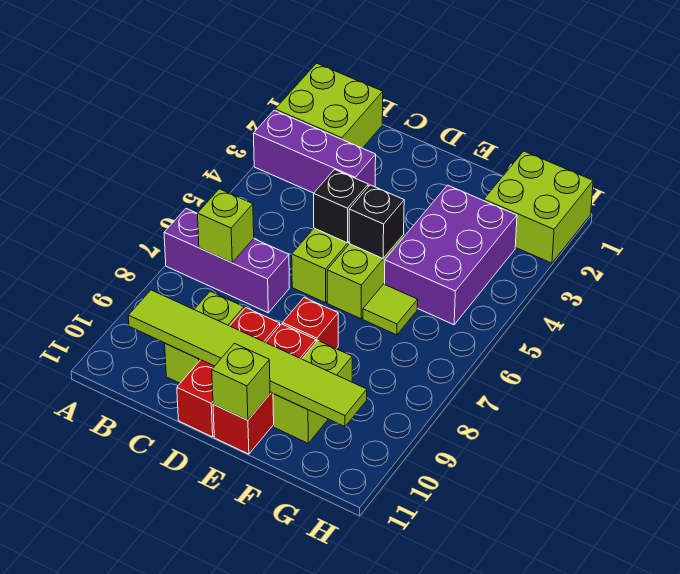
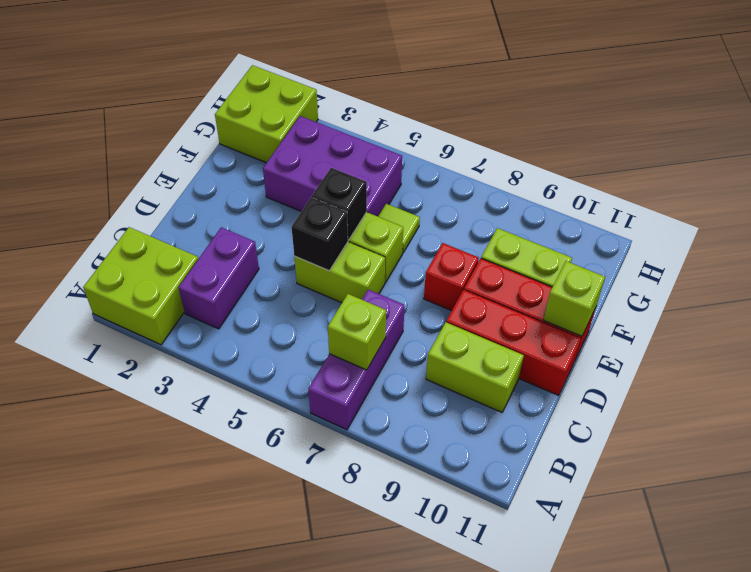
purple 1x3 brick [253,110,376,193] -> purple 1x2 brick [179,227,259,329]
lime 1x6 tile [128,290,367,427] -> none

